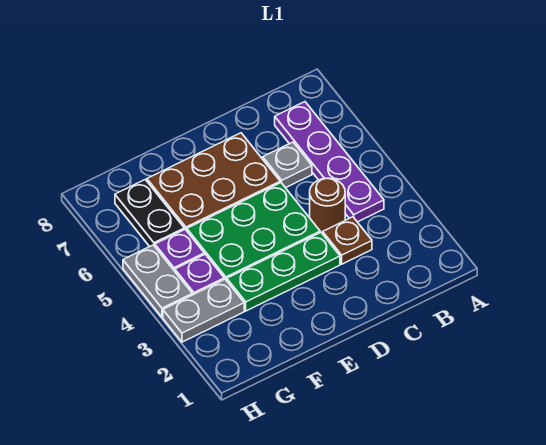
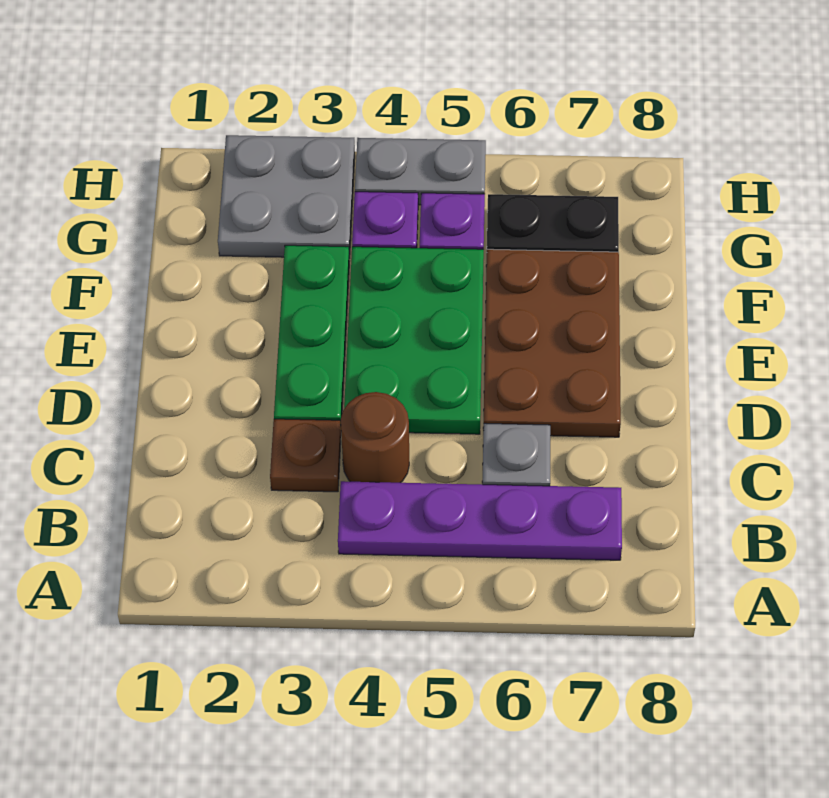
grey 1x2 plate [163,279,244,342] -> grey 2x2 plate [218,135,355,258]

